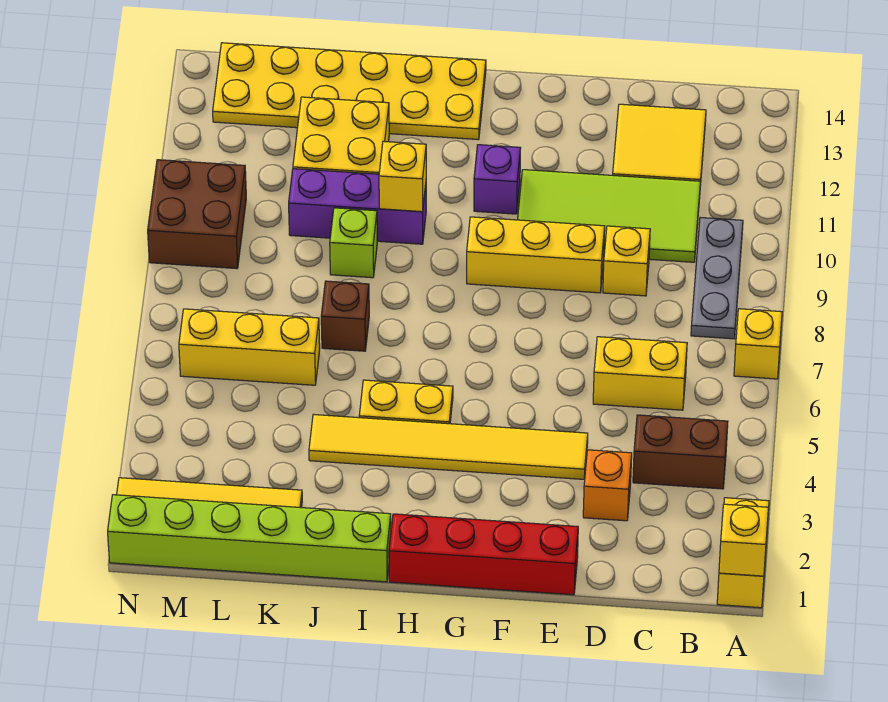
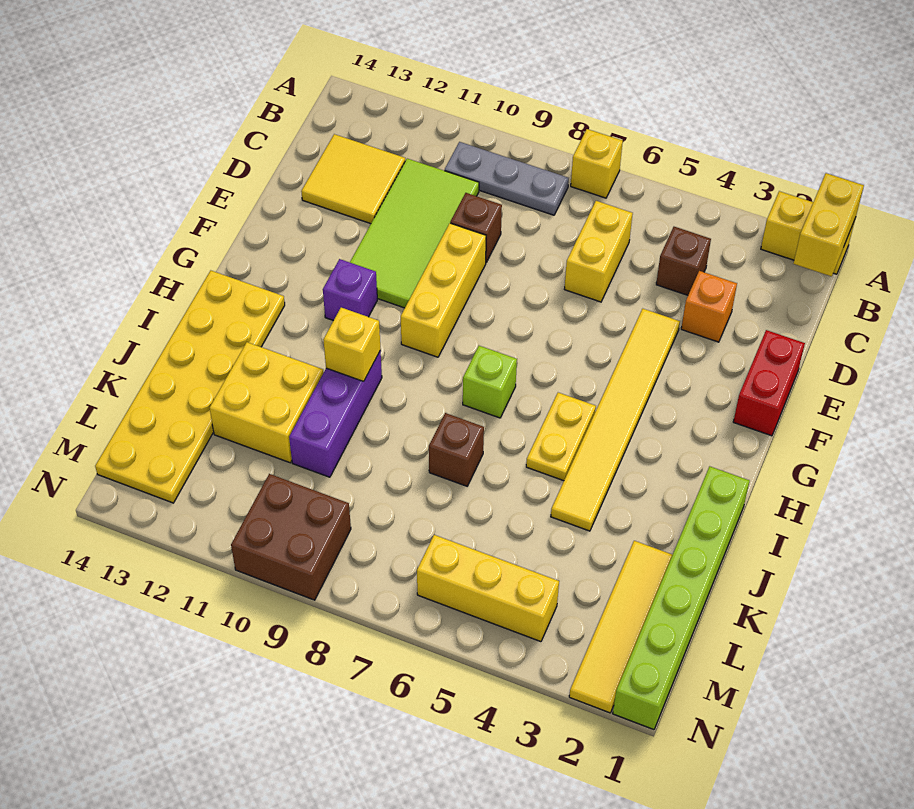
yellow 1x1 brick [719,504,769,576] -> yellow 1x2 brick [793,173,864,276]
brown 1x2 brick [633,415,728,489] -> brown 1x1 brick [656,227,711,295]
yellow 1x1 brick [603,226,650,296] -> brown 1x1 brick [450,193,502,262]
red 1x4 brick [389,514,578,595] -> red 1x2 brick [733,330,805,436]
lime 1x1 brick [330,208,377,278] -> lime 1x1 brick moved to [463,346,517,418]
yellow 1x3 brick [179,309,320,385] -> yellow 1x3 brick turned to [417,535,559,642]

